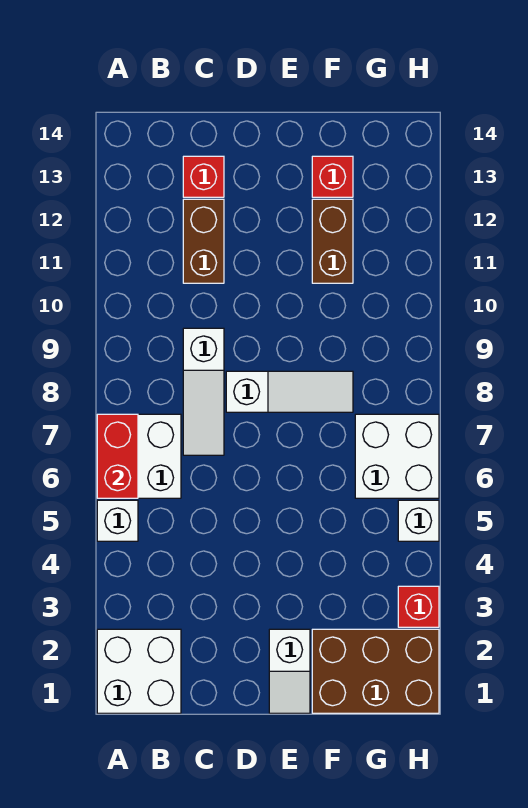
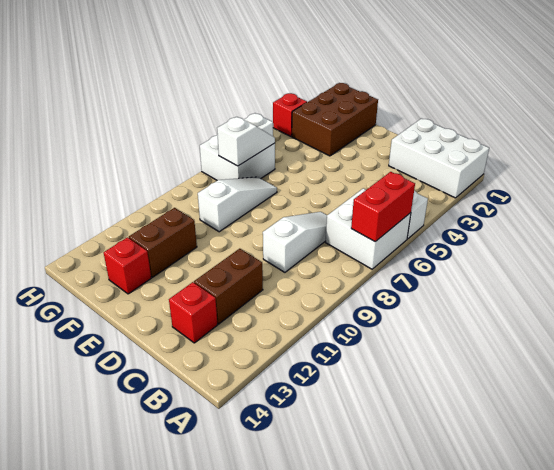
white 2x2 brick [97,629,181,713] -> white 2x3 brick [389,118,489,198]
white 1x3 slope [226,371,353,412] -> white 1x3 slope turned to [198,177,277,232]
white 1x2 slope [269,629,310,713] -> white 1x2 slope moved to [217,117,275,166]
brown 2x3 brick [312,629,439,713] -> brown 2x3 brick turned to [292,83,378,156]

